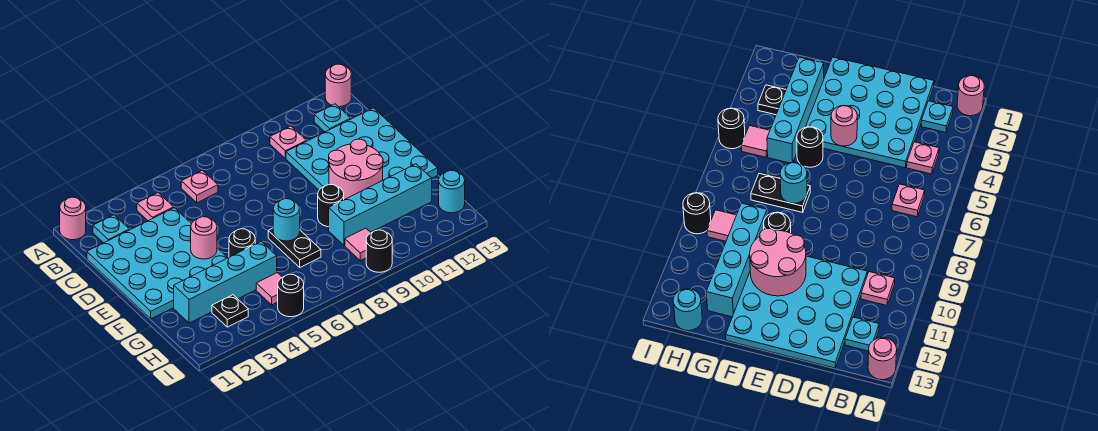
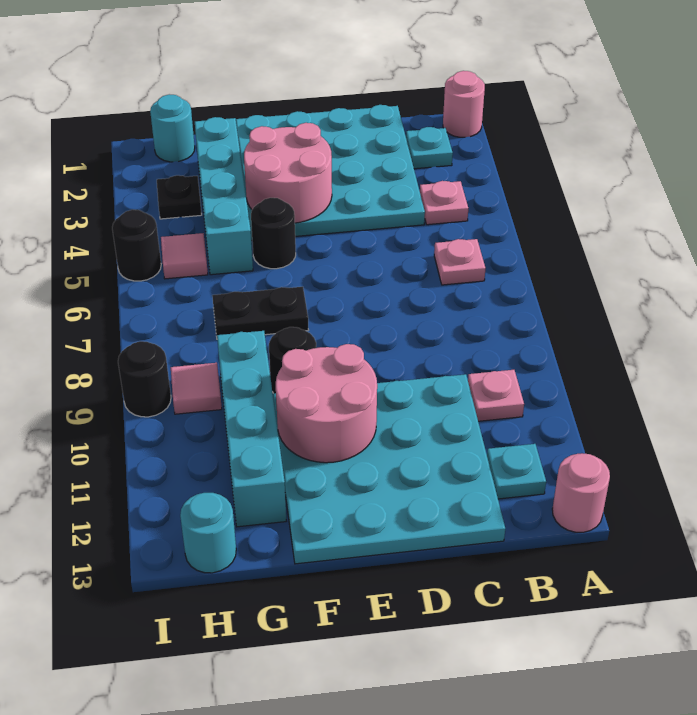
pink 1x1 round brick [191,217,217,259] -> pink 2x2 round brick [244,123,332,223]
cyan 1x1 round brick [273,199,300,241] -> cyan 1x1 round brick moved to [150,94,195,162]

